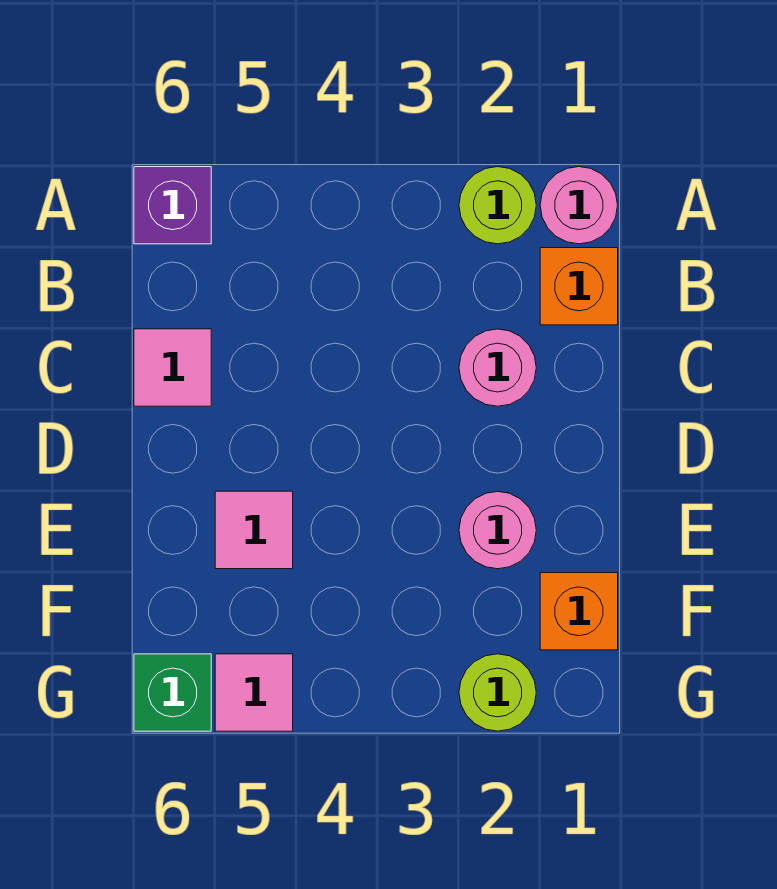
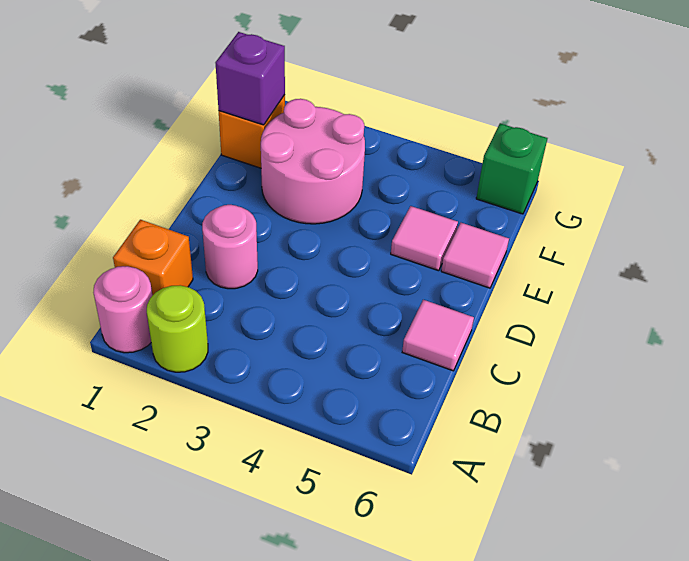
purple 1x1 brick [134,167,211,244] -> purple 1x1 brick moved to [215,32,285,125]
pink 1x1 round brick [459,492,536,569] -> pink 2x2 round brick [261,99,365,224]
lime 1x1 round brick [459,654,536,731] -> none
pink 1x1 tile [215,654,293,731] -> pink 1x1 tile moved to [441,223,509,288]

